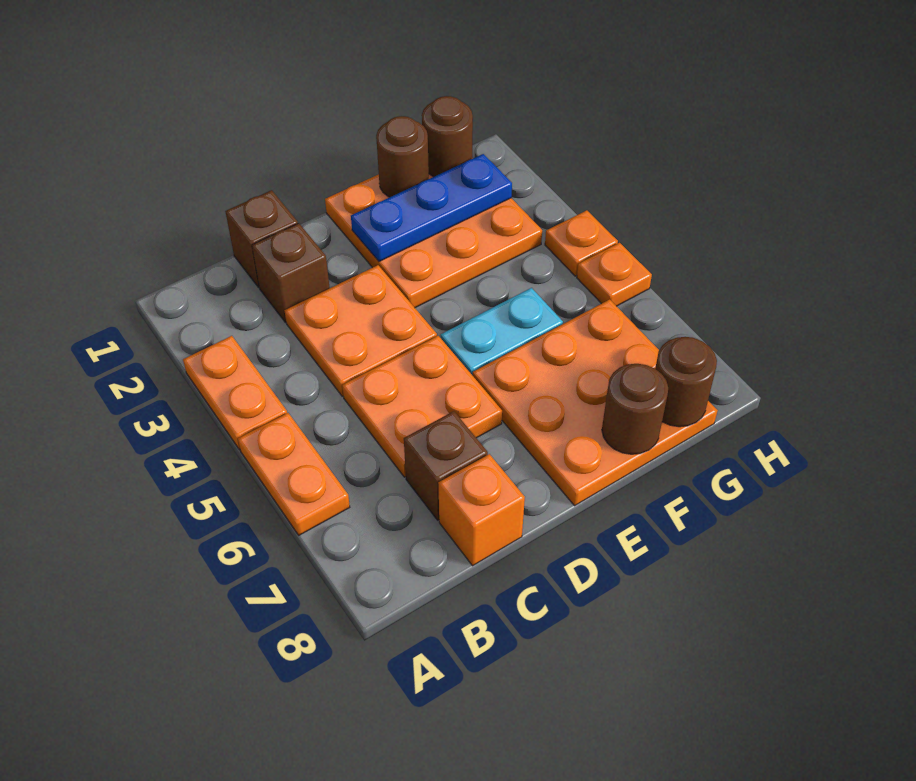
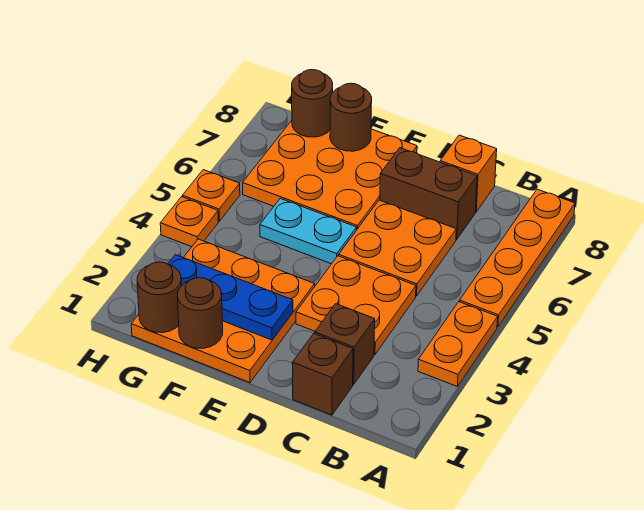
orange 1x2 plate [238,413,350,535] -> orange 1x4 plate [460,189,575,327]
brown 1x1 brick [404,411,488,520] -> brown 1x2 brick [380,148,477,239]

